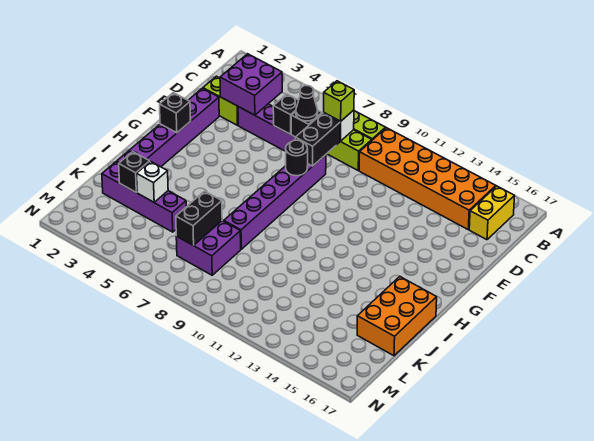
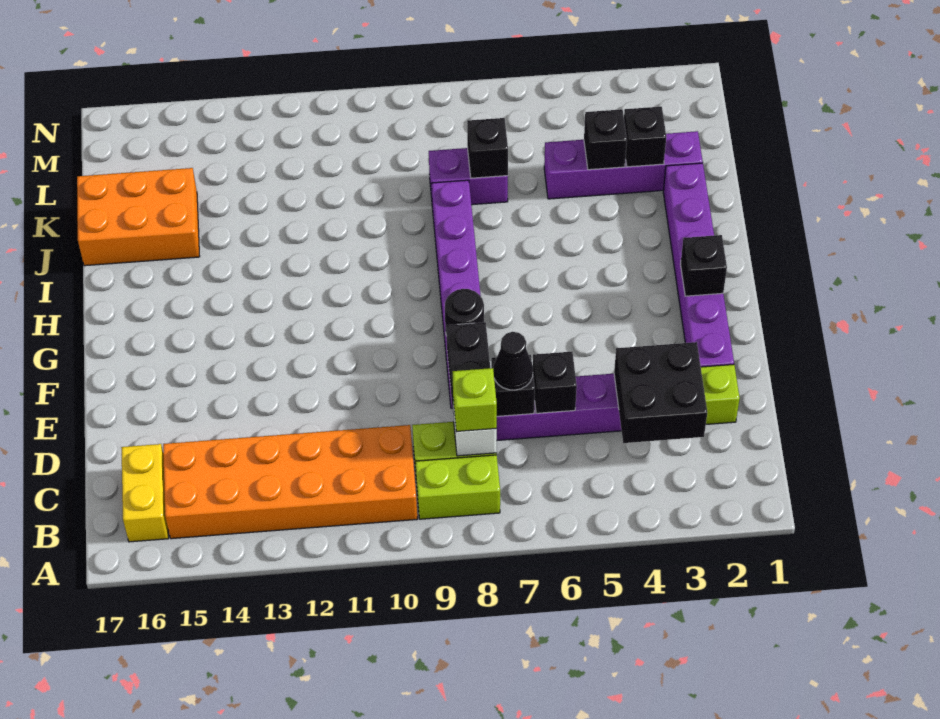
purple 2x2 brick [220,54,282,115] -> black 2x2 brick [614,342,707,443]
orange 2x3 brick [357,277,437,356] -> orange 2x3 brick turned to [77,168,200,266]
white 1x1 brick [137,161,168,202] -> black 1x1 brick [584,109,627,170]
purple 2x2 brick [176,221,241,275] -> purple 1x2 brick [429,148,508,205]
black 1x2 brick [176,191,222,246] -> black 1x1 brick [467,118,508,178]

